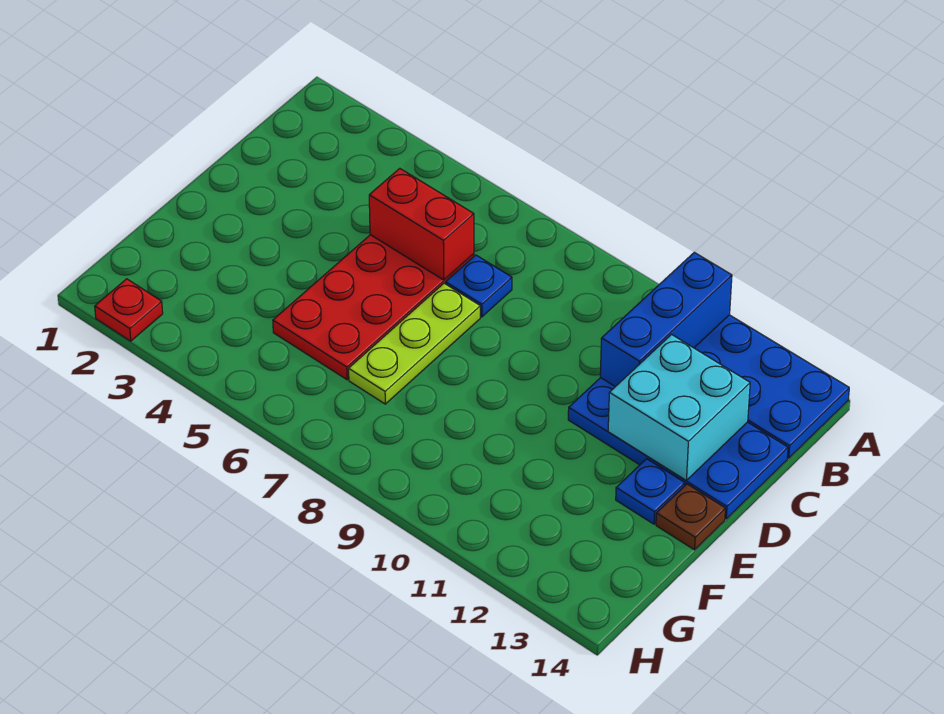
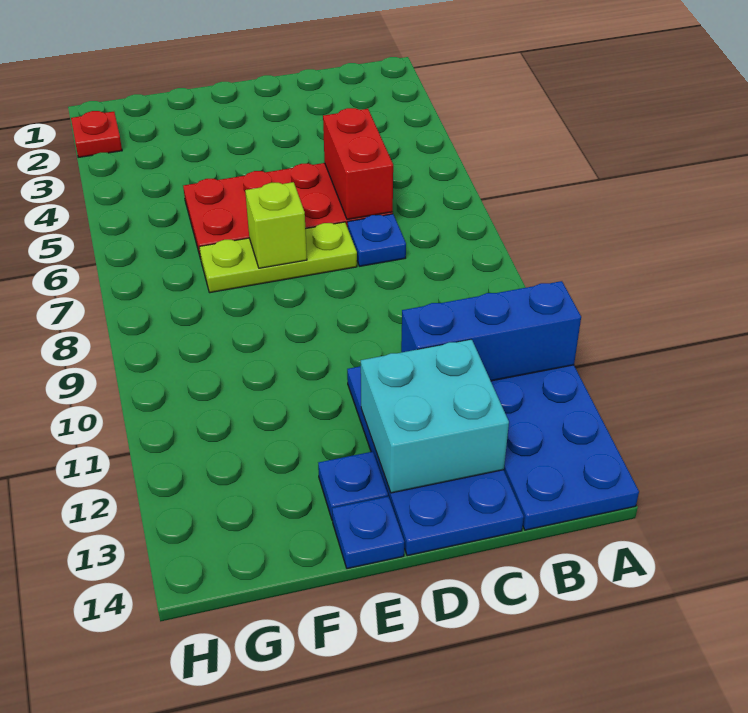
none -> lime 1x1 brick [245,182,307,268]
brown 1x1 plate [656,484,725,550] -> blue 1x1 plate [332,496,404,569]

